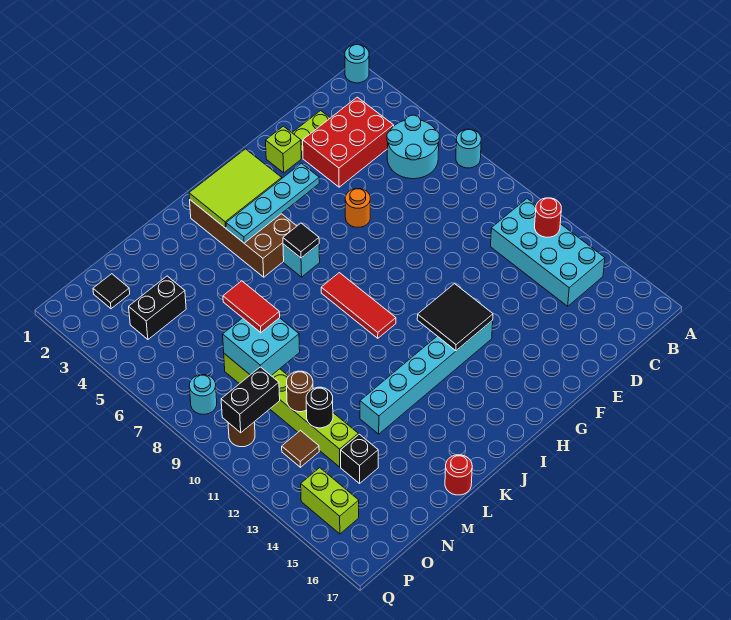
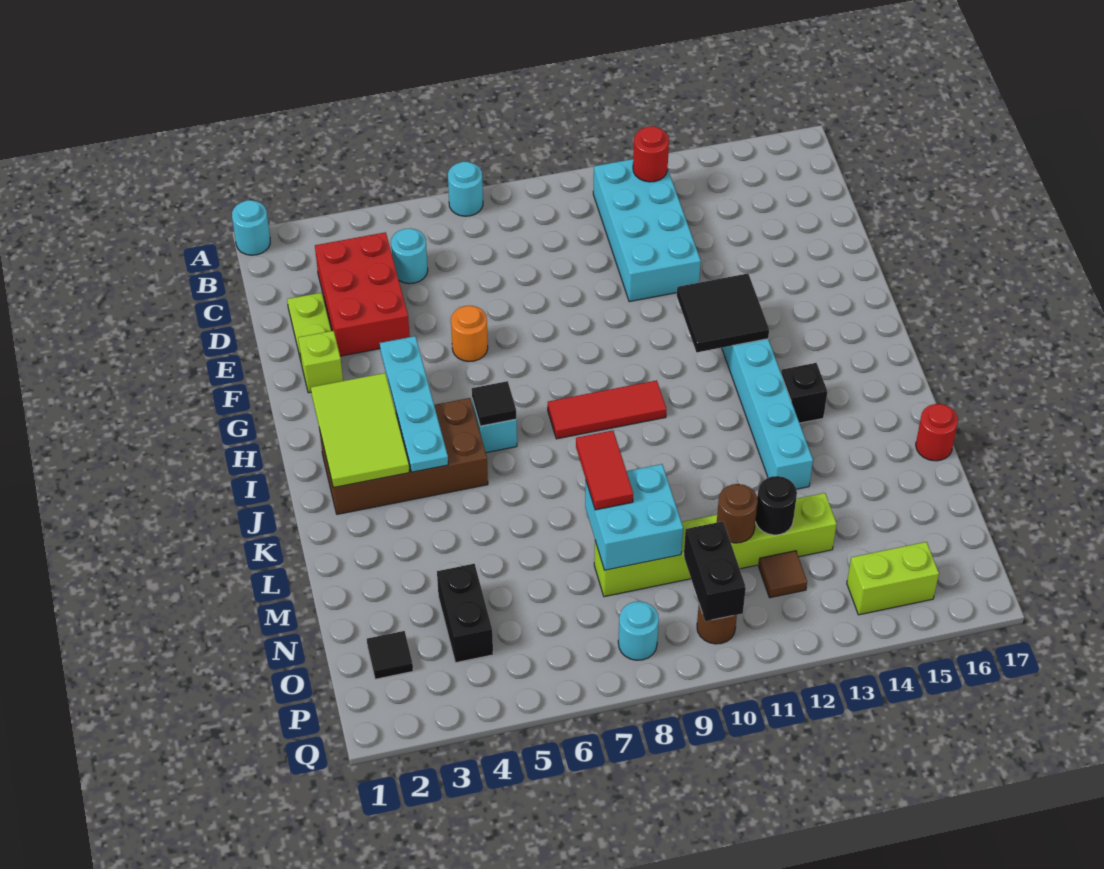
cyan 2x2 round brick [387,115,439,179] -> cyan 1x1 round brick [391,229,428,284]
cyan 2x4 brick [491,199,605,306] -> cyan 2x4 brick turned to [593,159,701,302]
red 1x2 tile [223,281,280,333] -> red 1x2 tile turned to [576,431,633,510]
black 1x1 brick [341,434,378,483] -> black 1x1 brick moved to [781,363,827,423]

